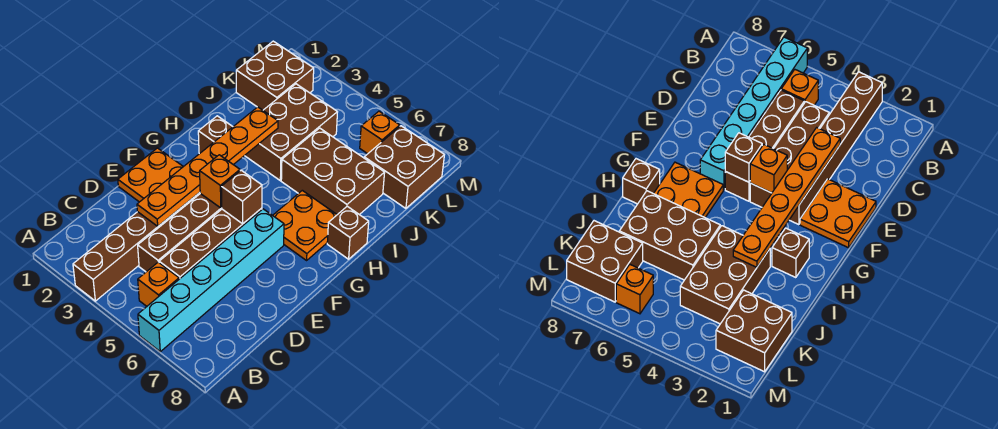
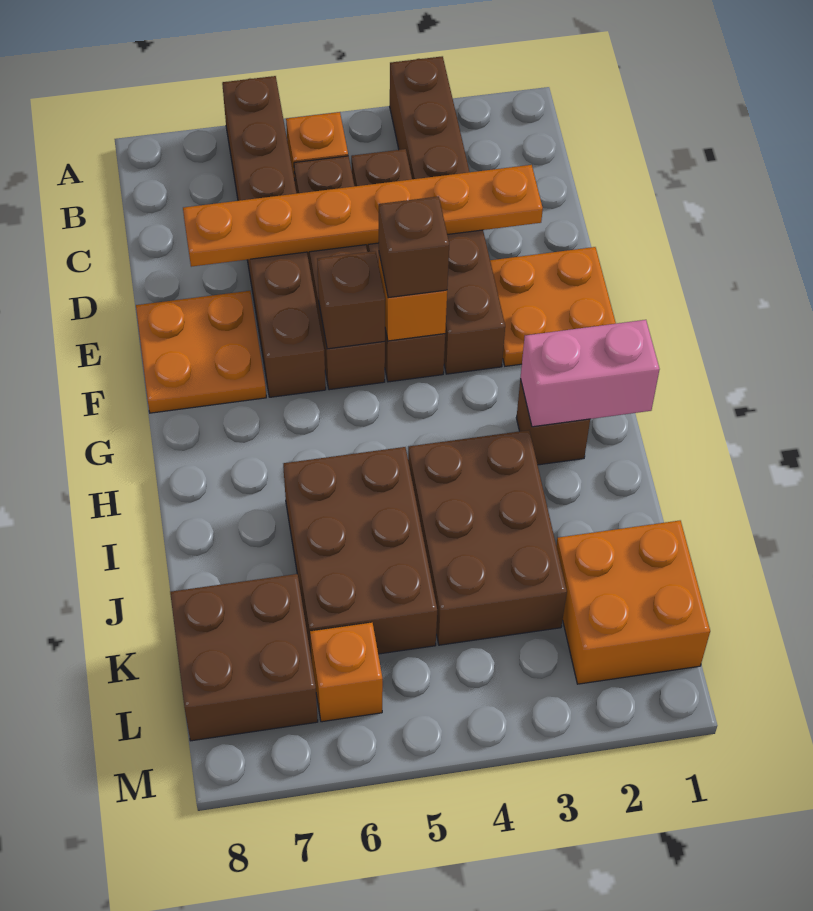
cyan 1x6 brick [138,209,284,352] -> brown 1x6 brick [222,76,326,397]
orange 1x6 plate [137,107,278,226] -> orange 1x6 plate turned to [183,165,543,267]
orange 2x2 plate [273,190,337,260] -> orange 2x2 plate moved to [136,291,266,413]
none -> pink 1x2 brick [520,320,660,427]
brown 1x1 brick [327,206,369,259] -> brown 1x1 brick moved to [379,197,449,298]
brown 2x3 brick [281,128,385,215] -> brown 2x3 brick turned to [283,447,437,661]
brown 2x2 brick [236,41,314,110] -> orange 2x2 brick [556,521,710,684]

